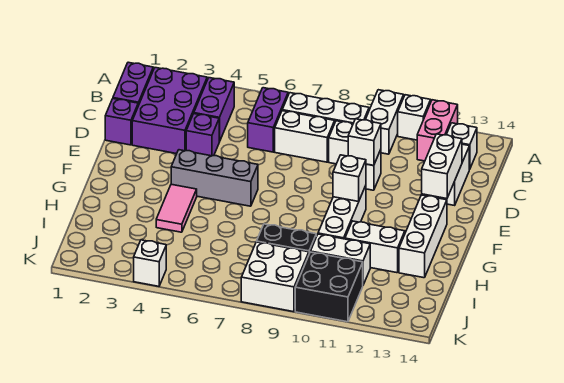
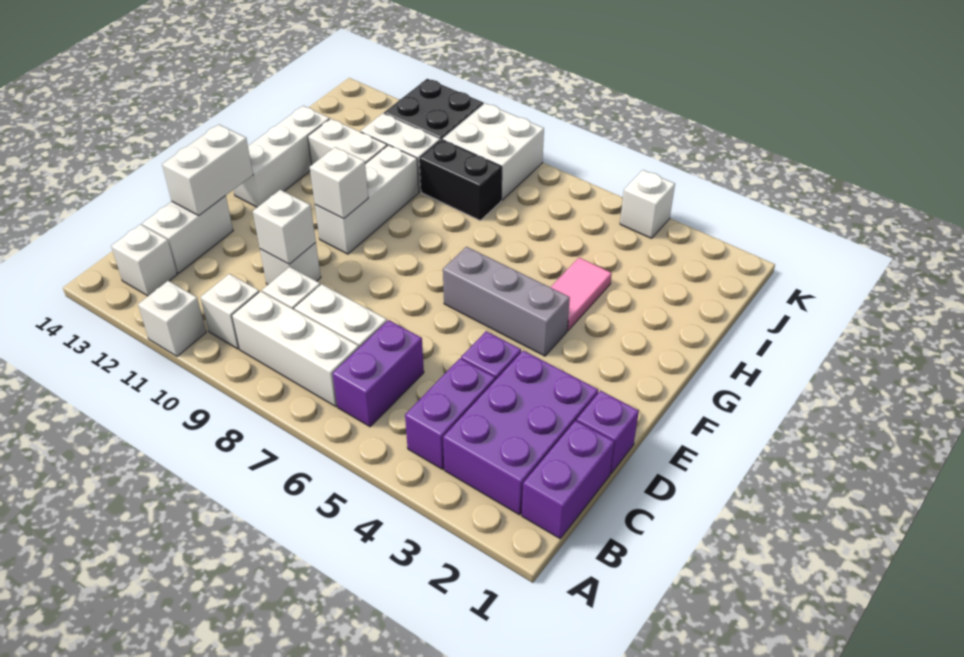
white 1x2 brick [365,90,404,154] -> white 1x1 brick [200,274,259,349]
pink 1x2 brick [417,100,458,161] -> none

